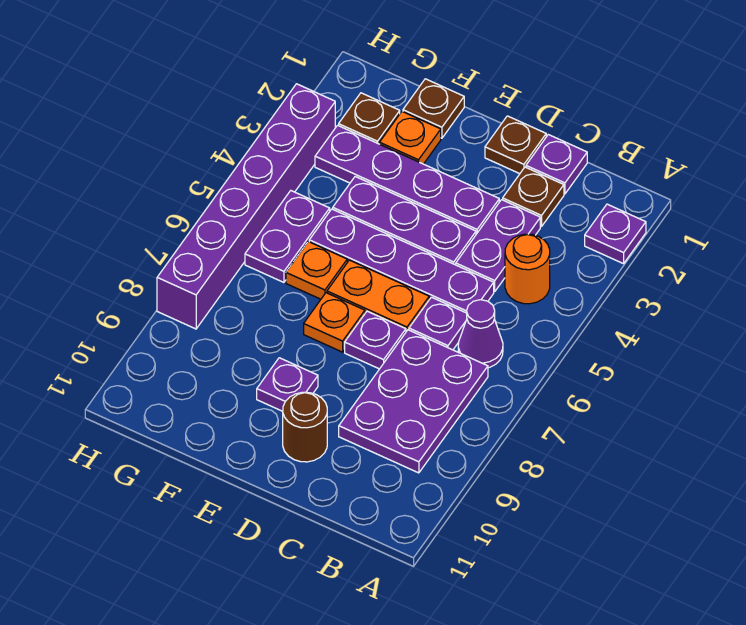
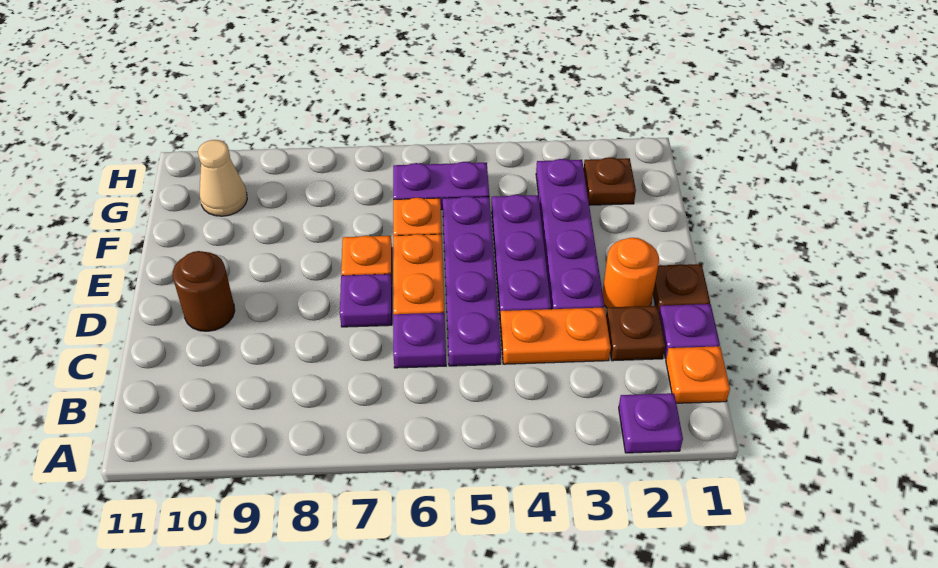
orange 1x1 round brick [505,234,550,304] -> orange 1x1 round brick moved to [603,238,659,308]
purple 1x1 cone [458,300,503,368] -> none
purple 2x3 plate [339,330,488,473] -> none
purple 1x2 plate [456,200,540,292] -> orange 1x2 plate [500,307,611,364]
purple 1x1 plate [257,358,318,411] -> none
brown 1x1 plate [403,79,464,138] -> none
orange 1x1 plate [380,112,441,164] -> orange 1x1 plate moved to [666,346,730,403]
none -> tan 1x1 cone [198,140,247,216]
purple 1x6 brick [157,84,335,329] -> none

